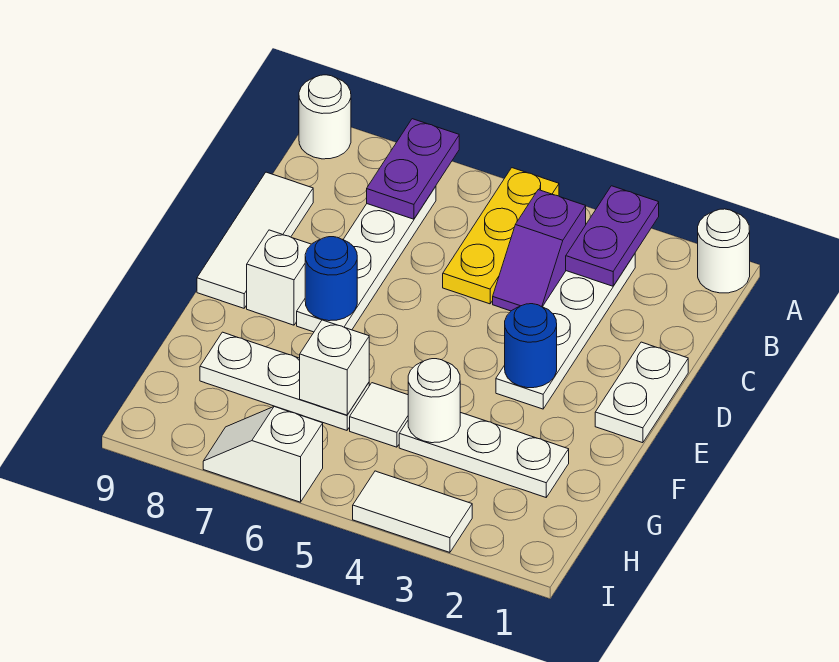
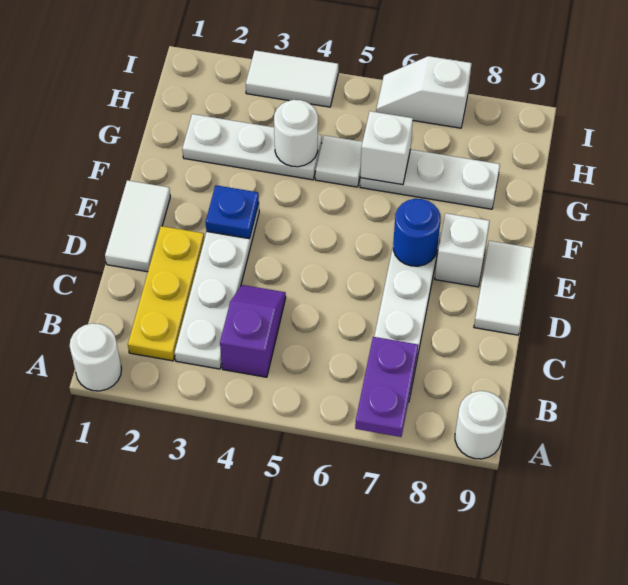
purple 1x2 plate [566,186,659,286] -> none
yellow 1x3 plate [443,168,559,304] -> yellow 1x3 plate moved to [128,226,204,361]
white 1x3 tile [197,172,313,308] -> white 1x2 tile [474,241,533,335]
white 1x2 plate [595,342,688,443] -> white 1x2 tile [105,180,170,272]
blue 1x1 round brick [505,304,557,388] -> blue 1x1 plate [206,185,259,239]
white 1x2 slope [203,406,323,502] -> white 1x2 slope turned to [376,56,472,128]

